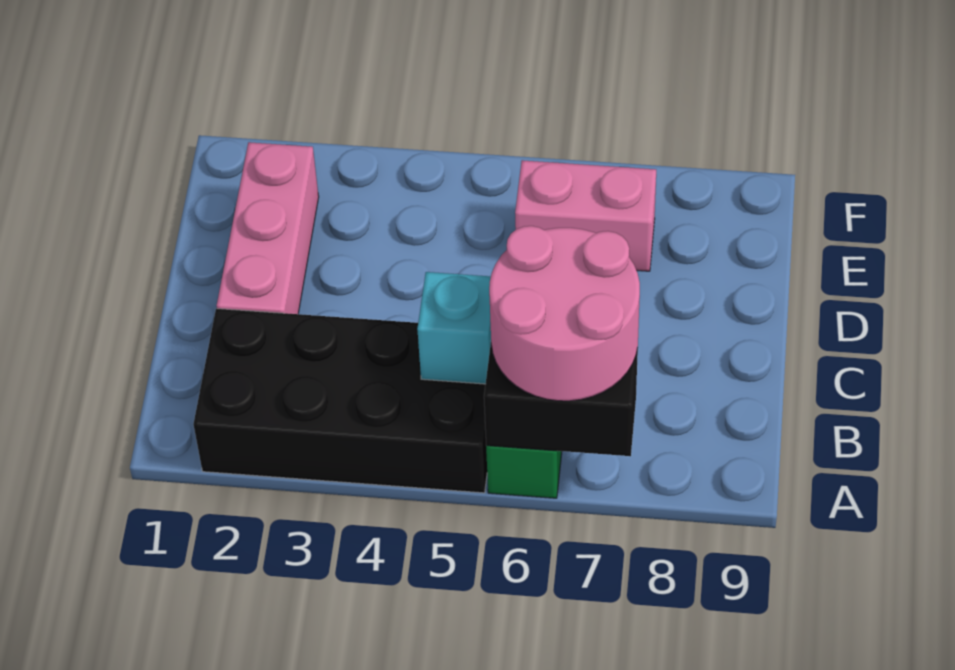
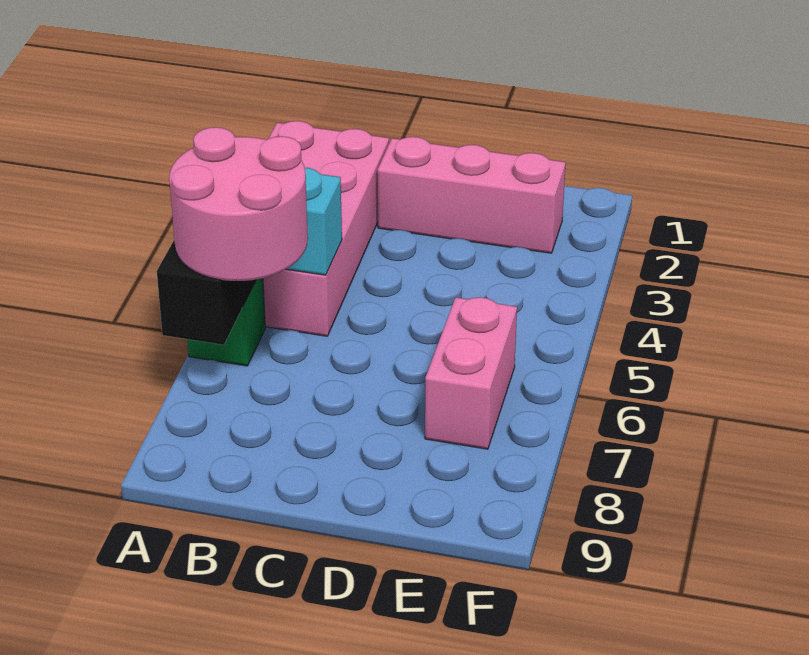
black 2x4 brick [193,308,487,493] -> pink 2x4 brick [263,121,389,336]

